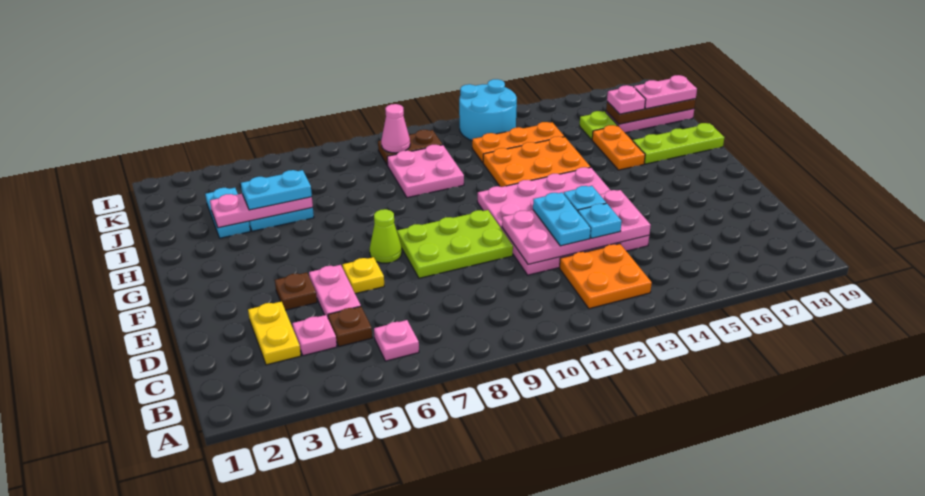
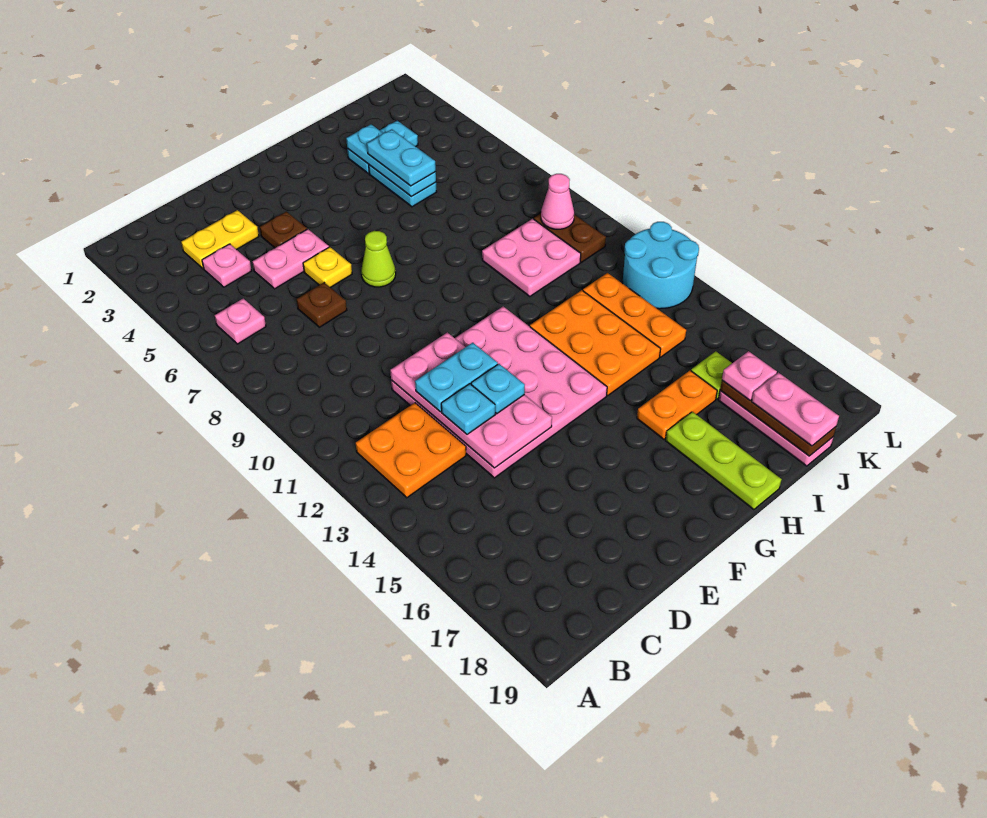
brown 1x1 plate [328,306,372,346] -> brown 1x1 plate moved to [297,283,347,327]
lime 2x3 plate [397,210,513,278] -> none
pink 1x3 plate [210,194,313,228] -> cyan 1x3 plate [346,124,436,197]

